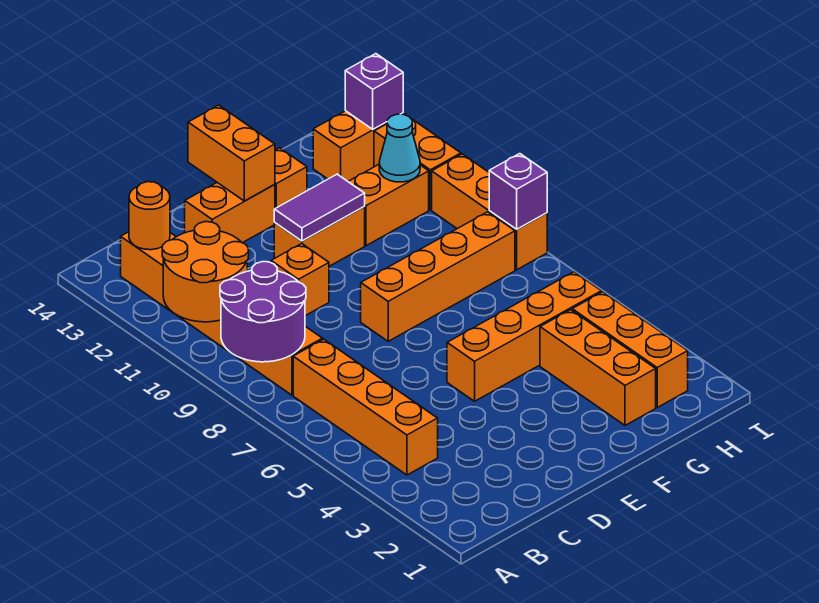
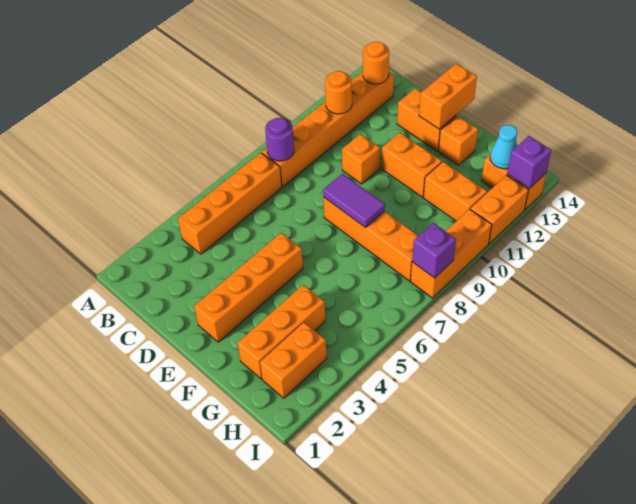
purple 2x2 round brick [220,262,306,362] -> purple 1x1 round brick [265,118,294,161]
orange 2x2 round brick [162,222,249,322] -> orange 1x1 round brick [325,71,352,114]
orange 1x4 brick [447,272,601,401] -> orange 1x4 brick turned to [194,233,303,342]
purple 1x2 tile [274,174,365,241] -> purple 1x2 tile moved to [323,174,385,228]
orange 1x3 brick [572,292,688,407] -> orange 1x2 brick [260,322,327,398]
cyan 1x1 cone [379,114,420,182] -> cyan 1x1 cone moved to [490,125,517,169]

